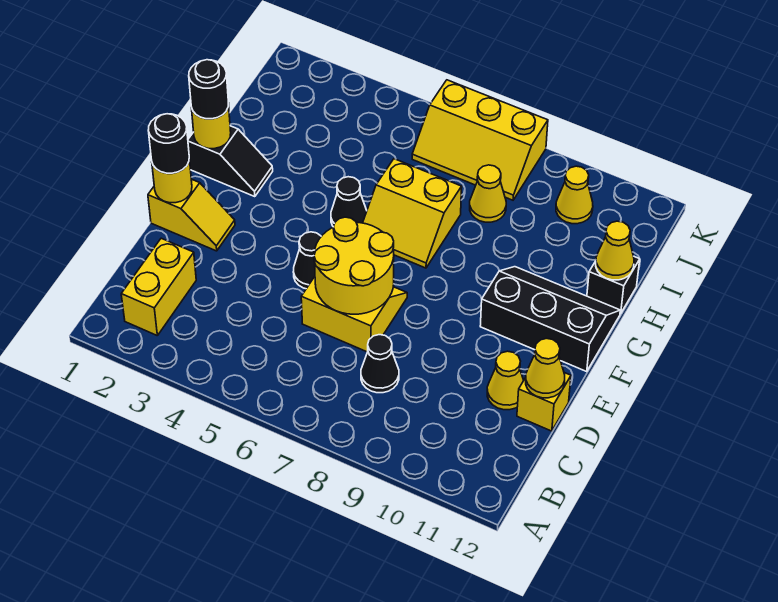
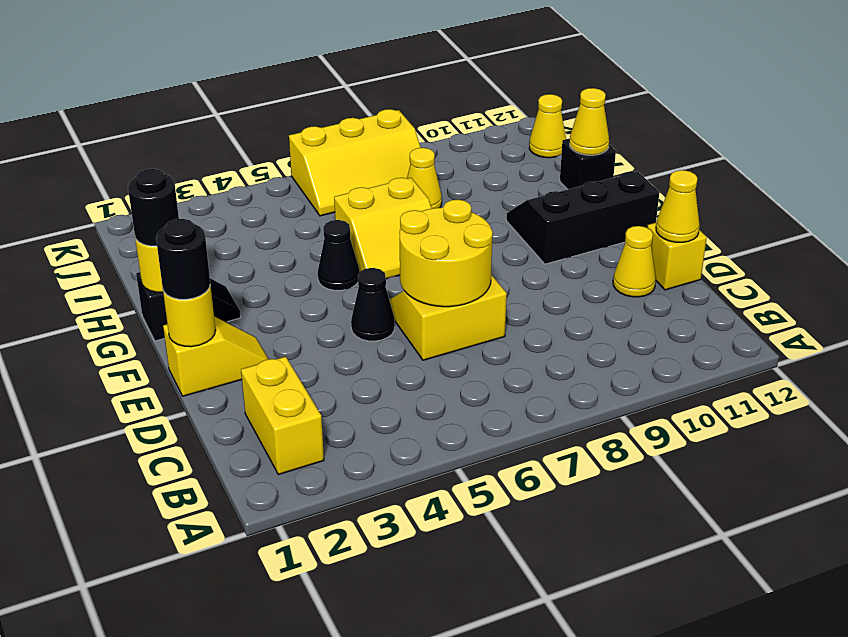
black 1x1 cone [361,335,399,393] -> none
yellow 1x1 cone [556,166,593,224] -> yellow 1x1 cone moved to [529,94,566,158]

